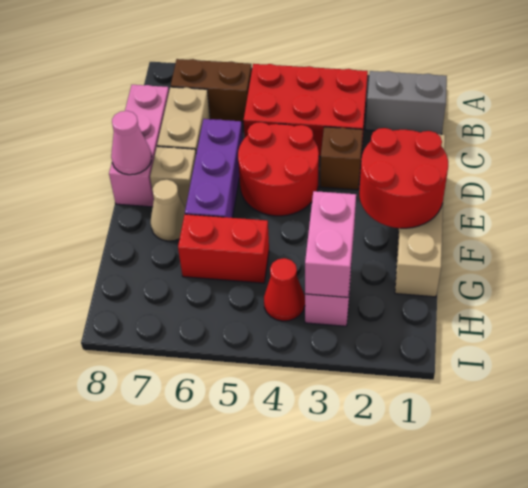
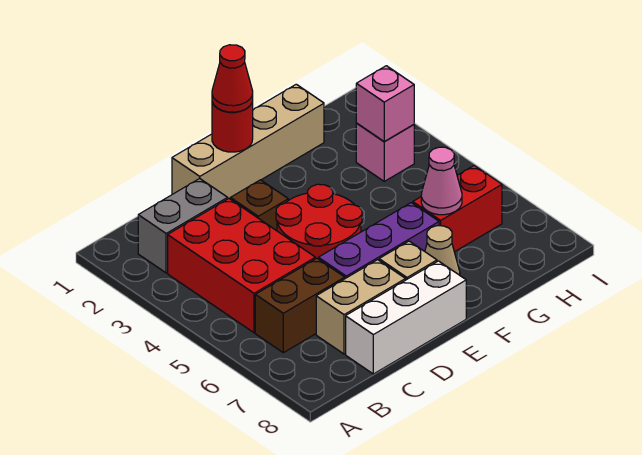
grey 1x2 brick [365,71,447,134] -> grey 1x2 brick turned to [138,178,228,273]
brown 1x2 brick [171,59,252,122] -> brown 1x2 brick turned to [255,258,345,353]
pink 1x3 brick [109,85,169,207] -> white 1x3 brick [346,261,466,374]
red 2x2 round brick [359,128,448,228] -> red 1x1 round brick [212,100,253,152]
pink 1x1 cone [111,111,152,175] -> pink 1x1 cone moved to [421,147,462,215]
pink 1x2 brick [305,191,356,297] -> pink 1x1 brick [356,66,414,142]
red 1x2 brick [178,214,269,283] -> red 1x2 brick turned to [413,166,502,252]
red 1x1 cone [264,258,305,321] -> red 1x1 cone moved to [212,45,253,112]

